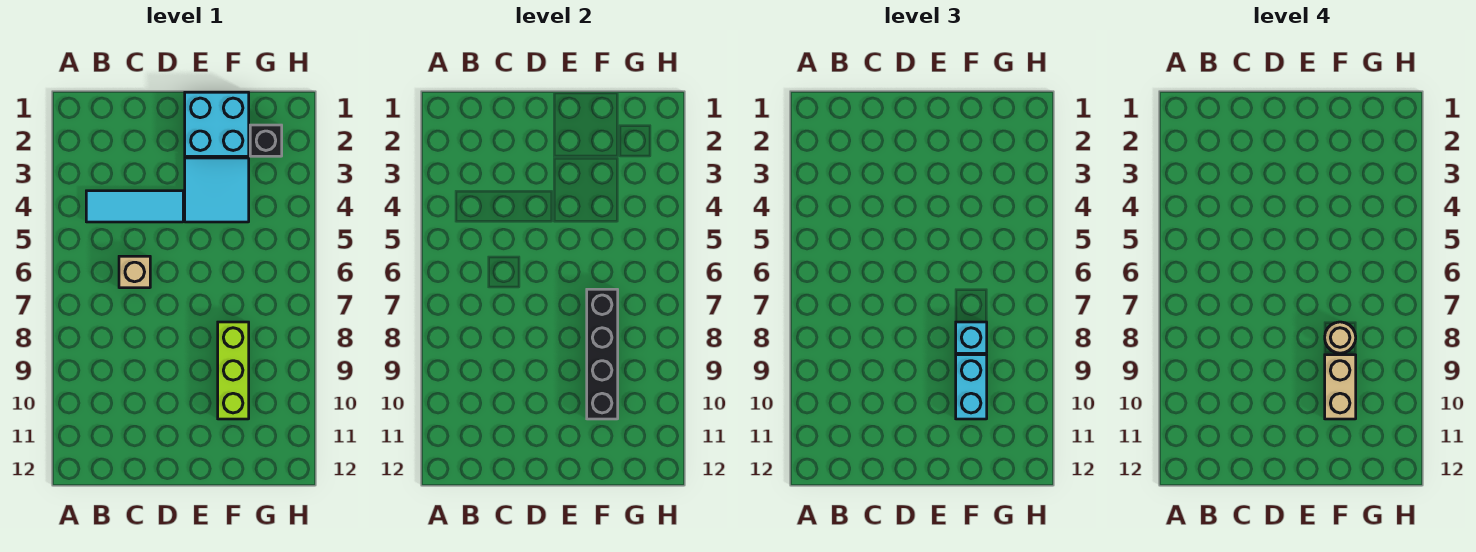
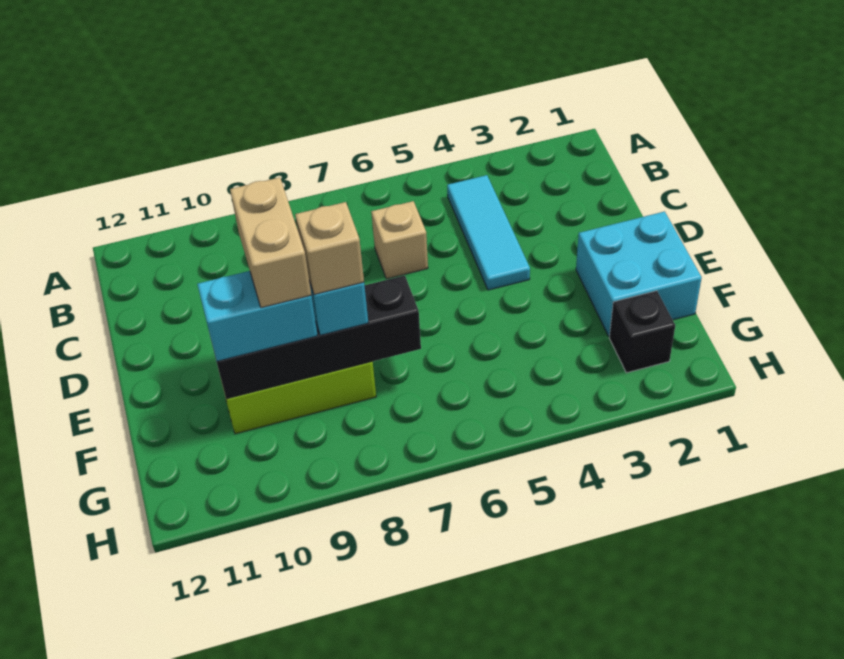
cyan 2x2 tile [185,158,249,222] -> none
tan 1x1 round brick [1325,322,1356,353] -> tan 1x1 brick [295,202,364,295]
tan 1x2 brick [1325,355,1356,419] -> tan 1x2 brick turned to [230,177,311,308]

